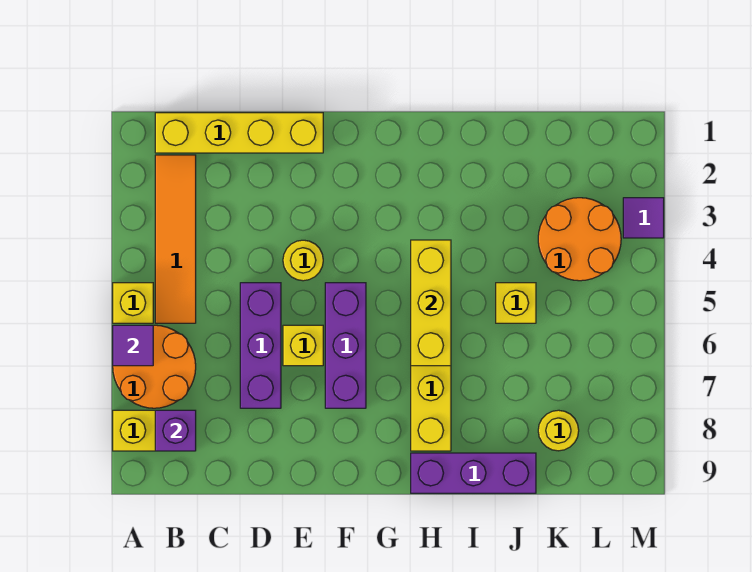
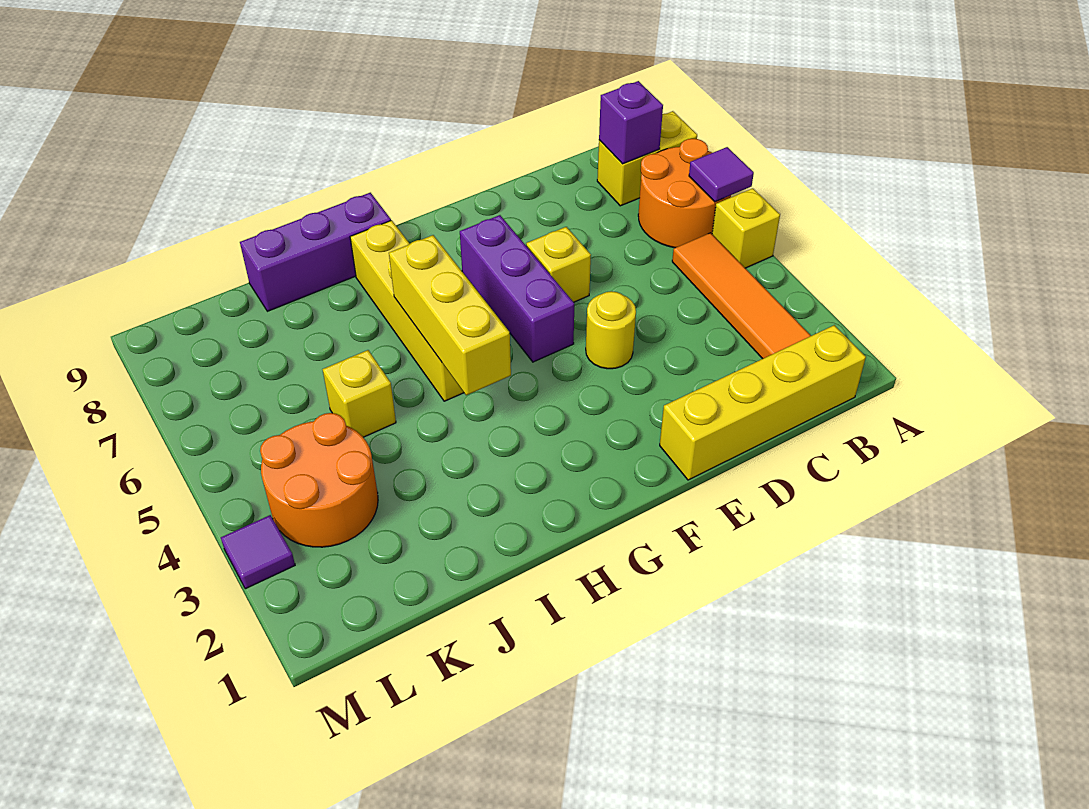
purple 1x3 brick [240,283,281,408] -> none
yellow 1x1 round brick [538,410,579,451] -> none

